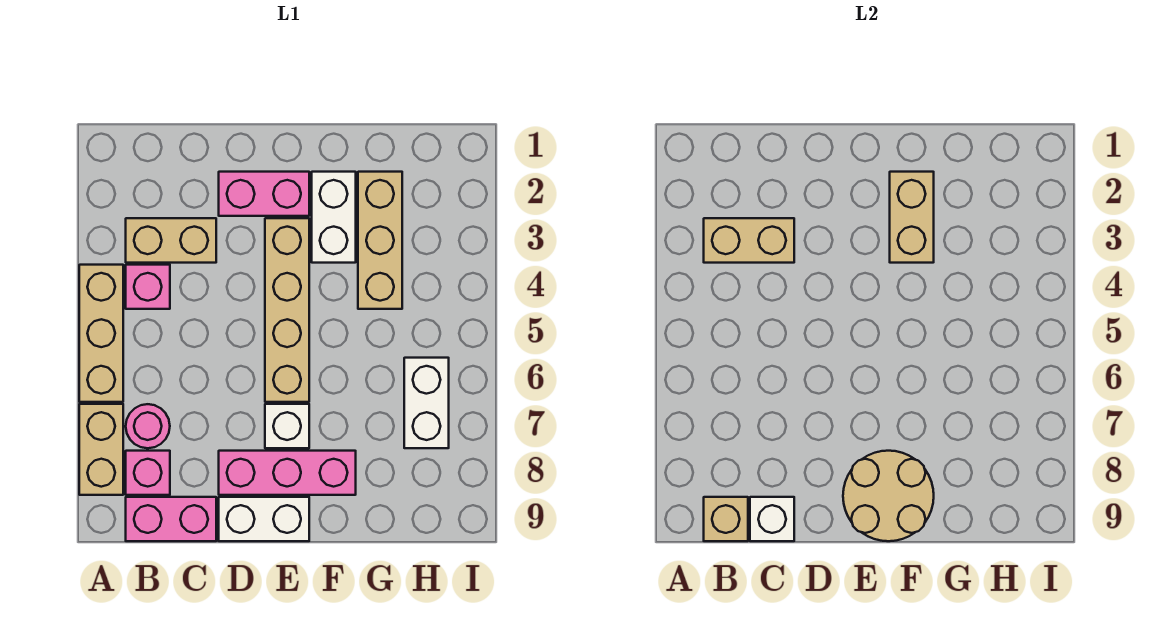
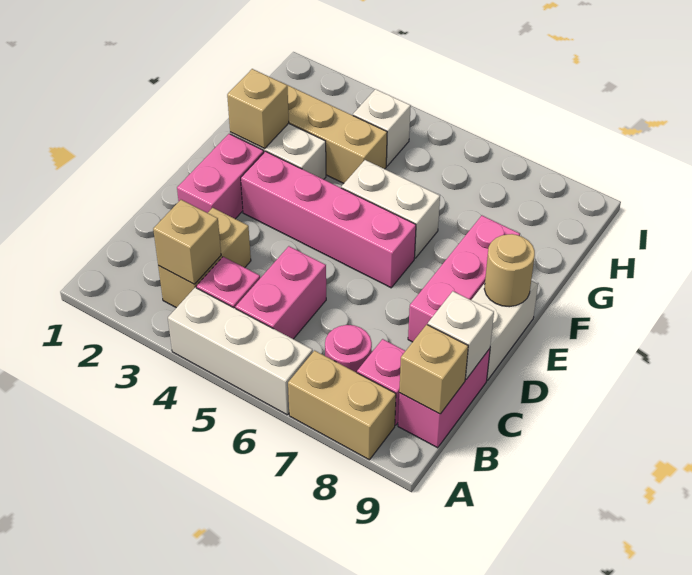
tan 1x3 brick [79,265,123,402] -> white 1x3 brick [168,288,313,415]
tan 1x2 brick [704,218,794,263] -> tan 1x1 brick [153,200,221,284]
none -> pink 1x2 brick [236,246,326,339]
tan 1x4 brick [265,218,309,402] -> pink 1x4 brick [241,151,416,288]
white 1x1 brick [265,404,309,448] -> white 1x1 brick moved to [353,89,411,166]
tan 2x2 round brick [843,451,934,541] -> tan 1x1 round brick [484,234,535,307]
tan 1x2 brick [890,172,934,263] -> tan 1x1 brick [227,69,289,149]
white 1x2 brick [404,358,449,448] -> white 1x2 brick moved to [341,160,440,258]

